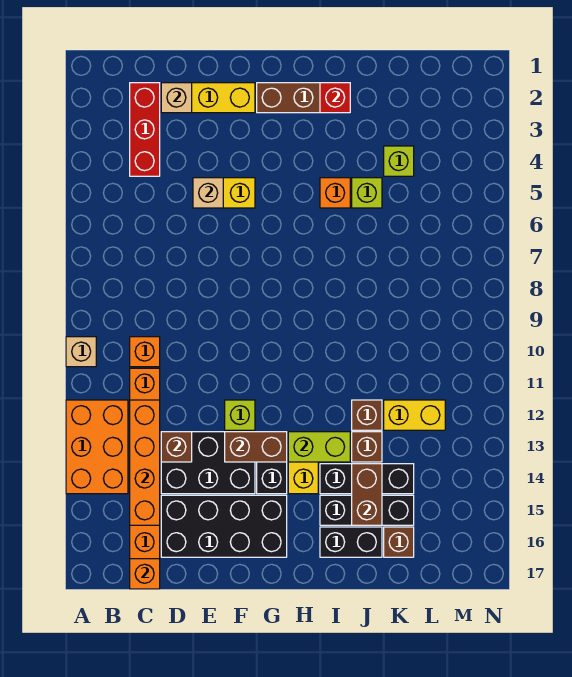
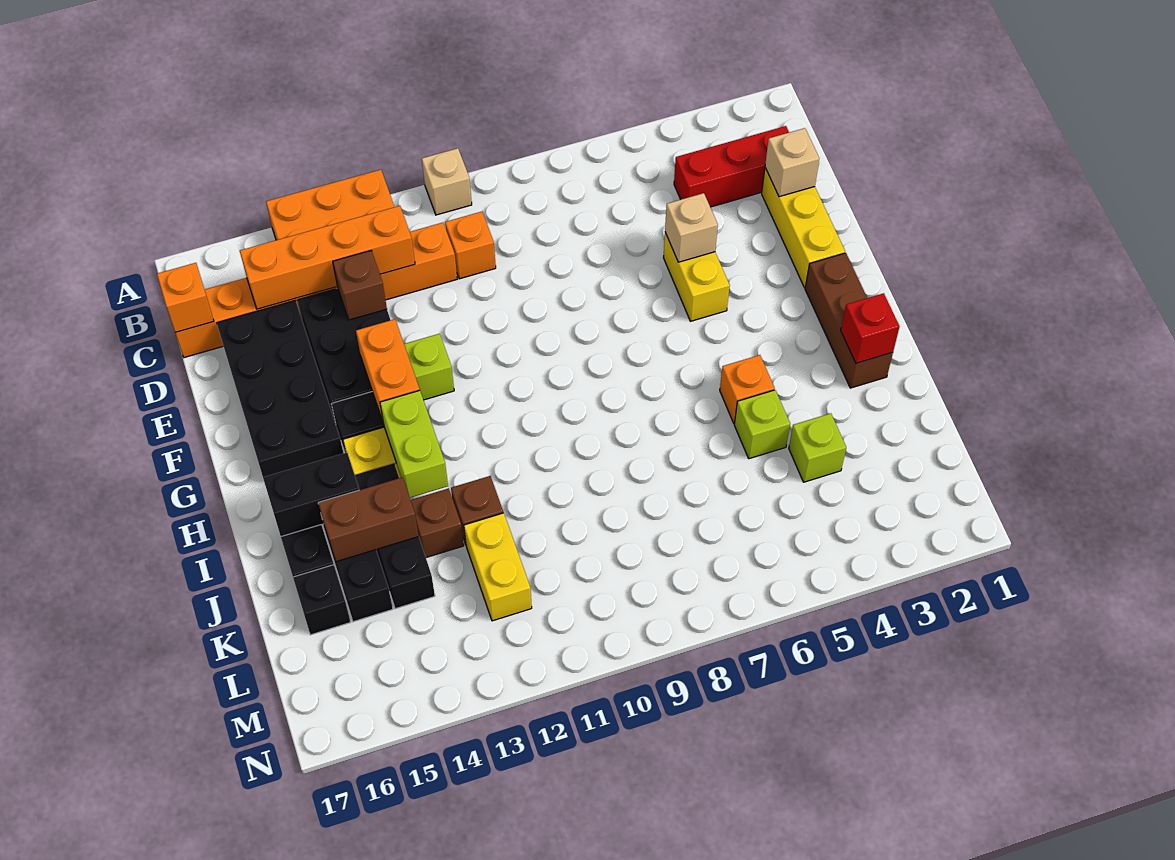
brown 1x2 brick [225,432,287,462] -> orange 1x2 brick [356,319,420,421]
none -> black 1x2 brick [263,453,359,536]
brown 1x1 brick [384,527,414,557] -> black 1x1 brick [293,565,350,635]

